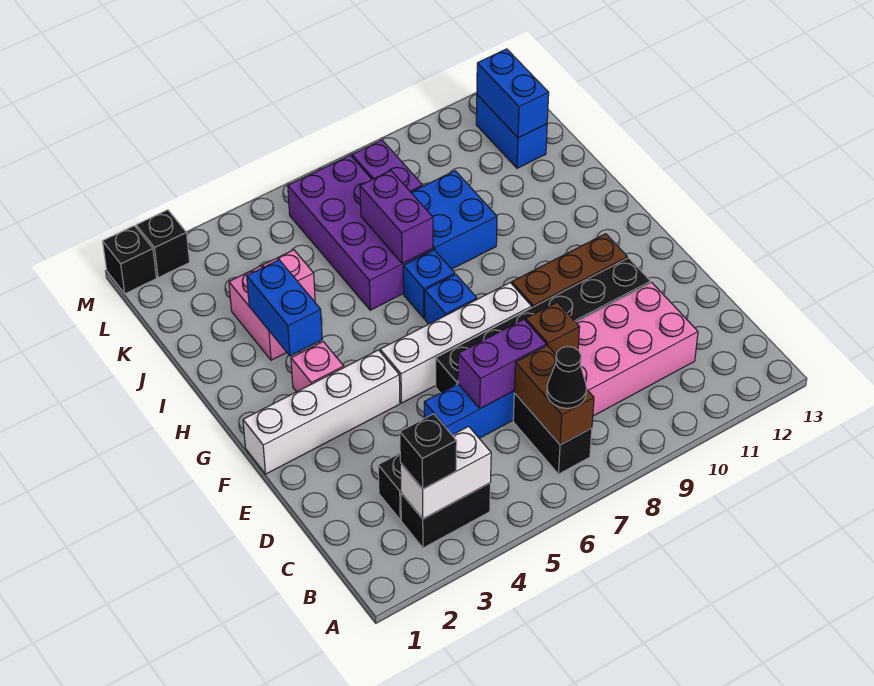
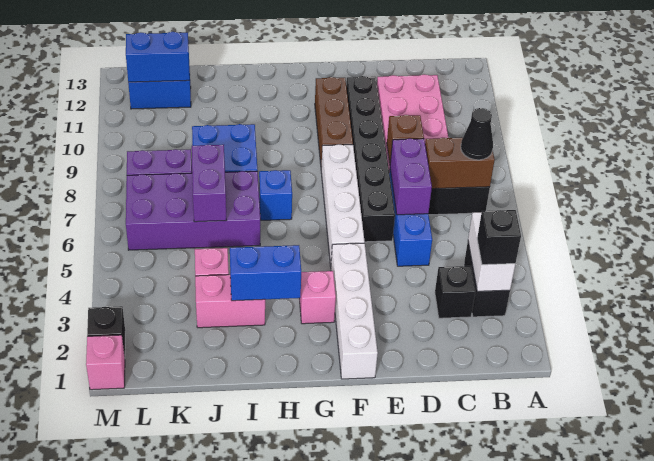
blue 1x1 brick [425,274,477,324] -> none
purple 1x2 brick [360,171,433,264] -> purple 1x2 brick turned to [192,145,227,222]
black 1x1 brick [103,226,156,294] -> pink 1x1 brick [86,335,125,390]

